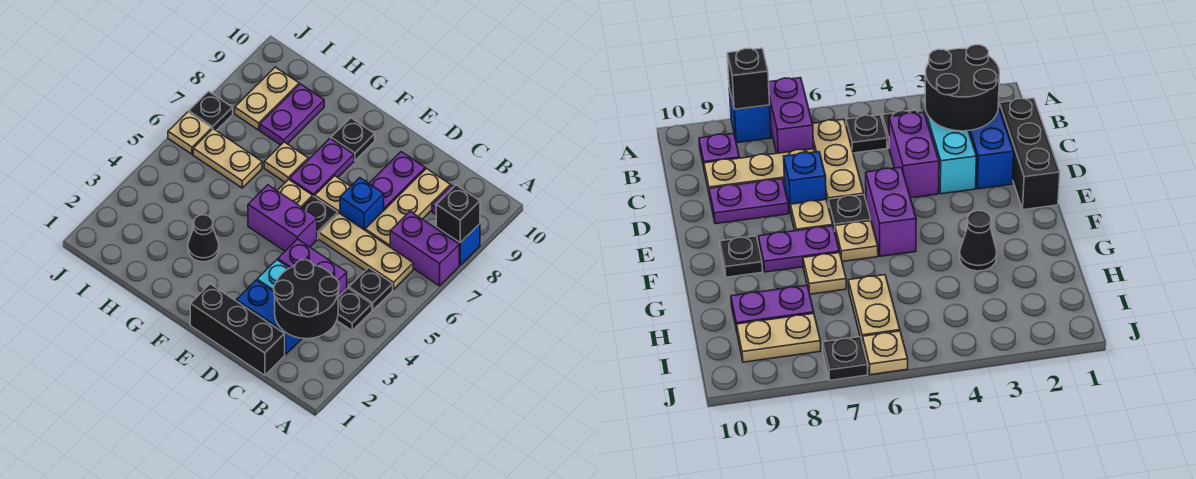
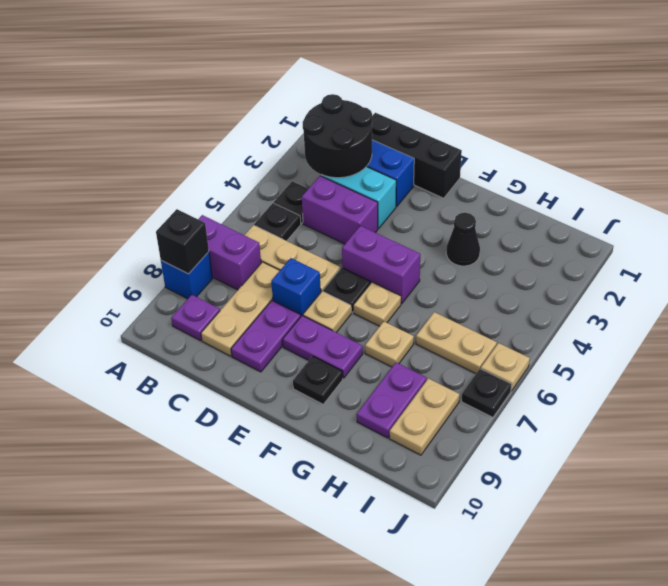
purple 1x2 plate [290,138,354,196] -> purple 1x2 plate turned to [283,316,363,378]

